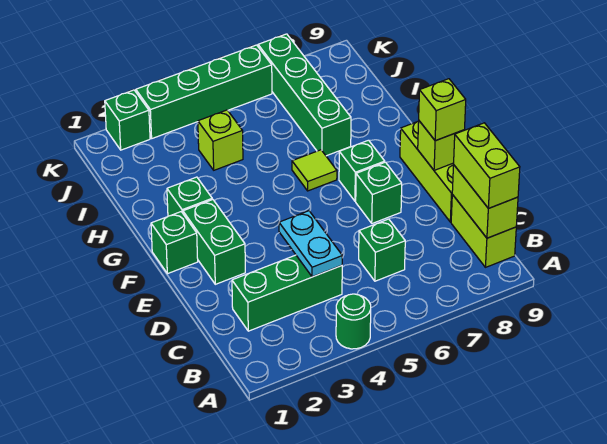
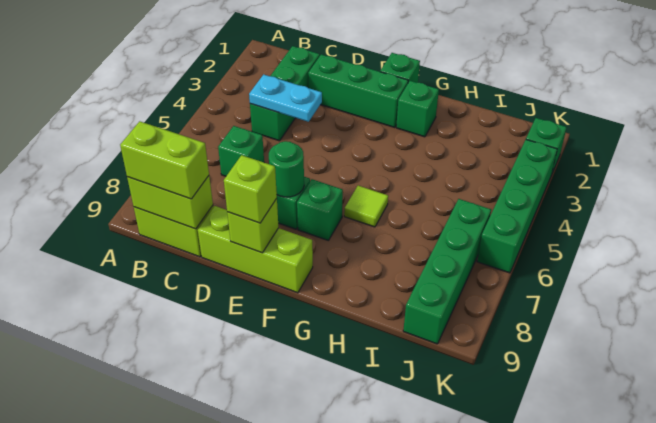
green 1x1 round brick [336,294,371,349] -> green 1x1 round brick moved to [269,141,304,197]
green 1x2 brick [183,199,245,284] -> green 1x3 brick [308,54,408,128]
green 1x4 brick [258,34,351,156] -> green 1x4 brick turned to [403,199,491,344]
lime 1x1 brick [198,110,243,170] -> none

